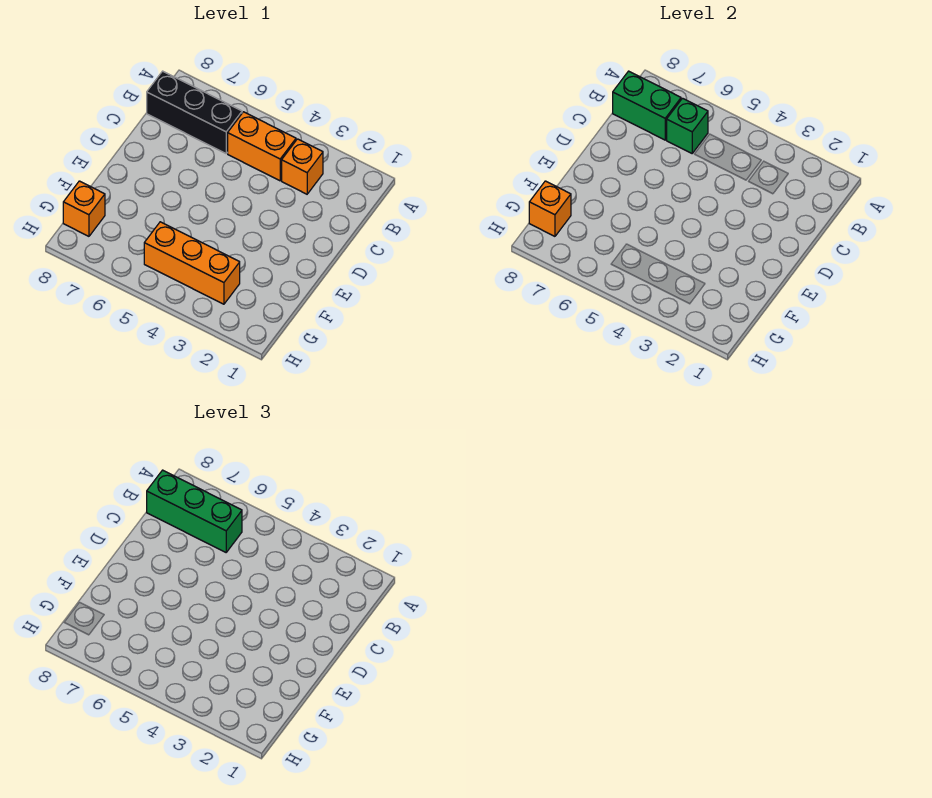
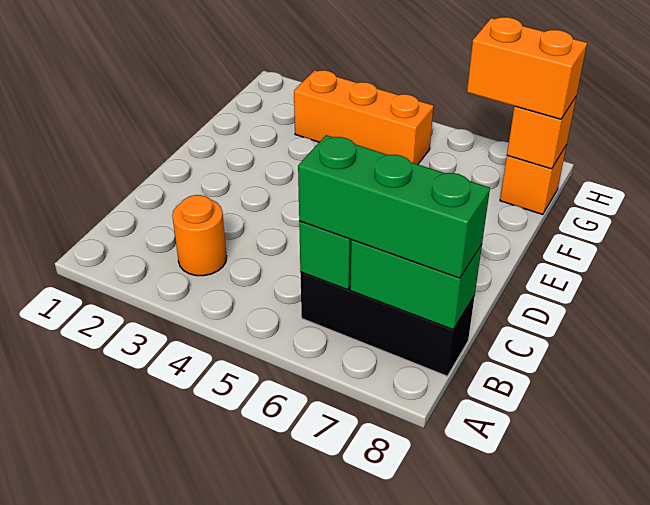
orange 1x1 brick [282,139,323,194] -> orange 1x1 round brick [172,195,227,276]
orange 1x2 brick [228,112,296,181] -> orange 1x2 brick moved to [467,17,587,119]

